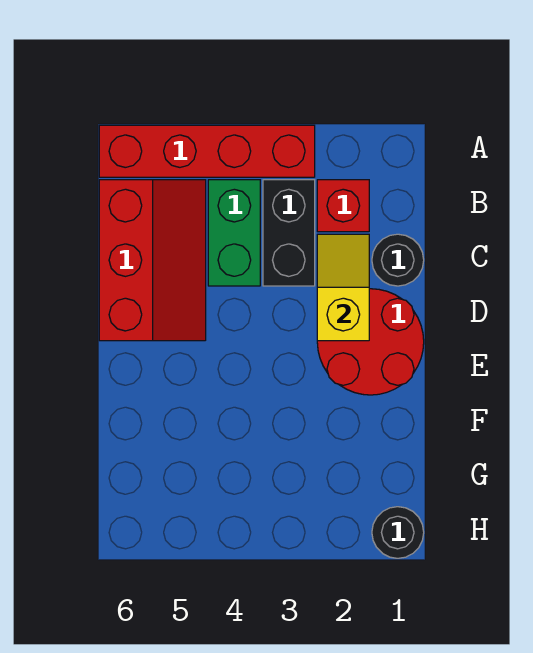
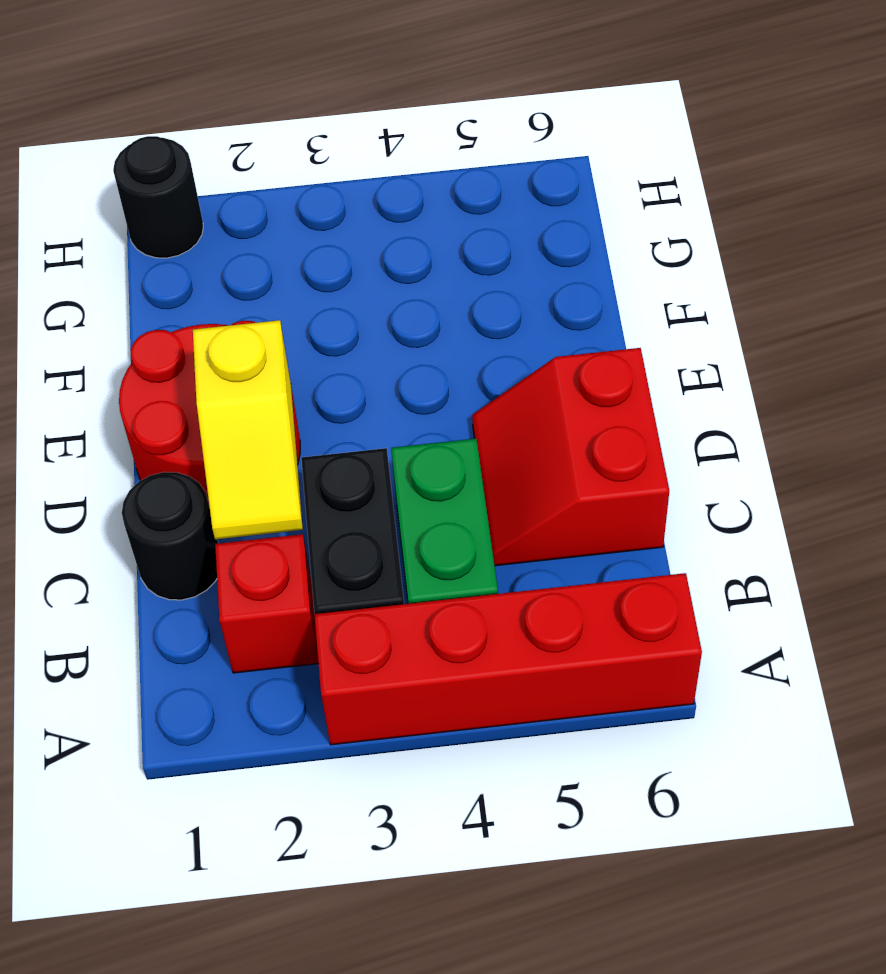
red 2x3 slope [99,180,206,341] -> red 2x2 slope [472,348,669,566]

